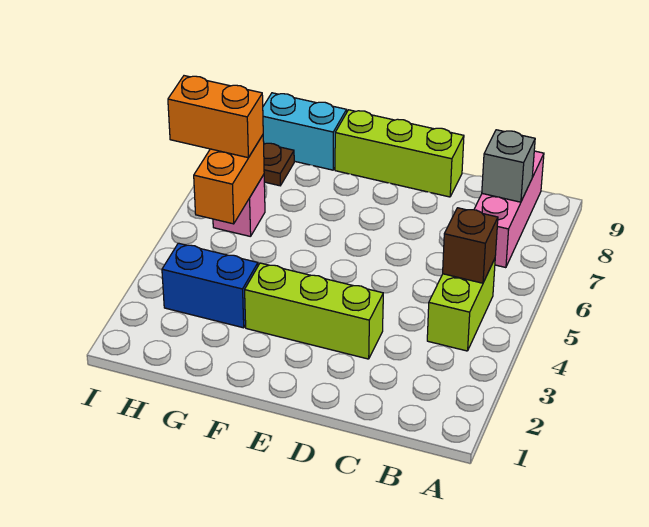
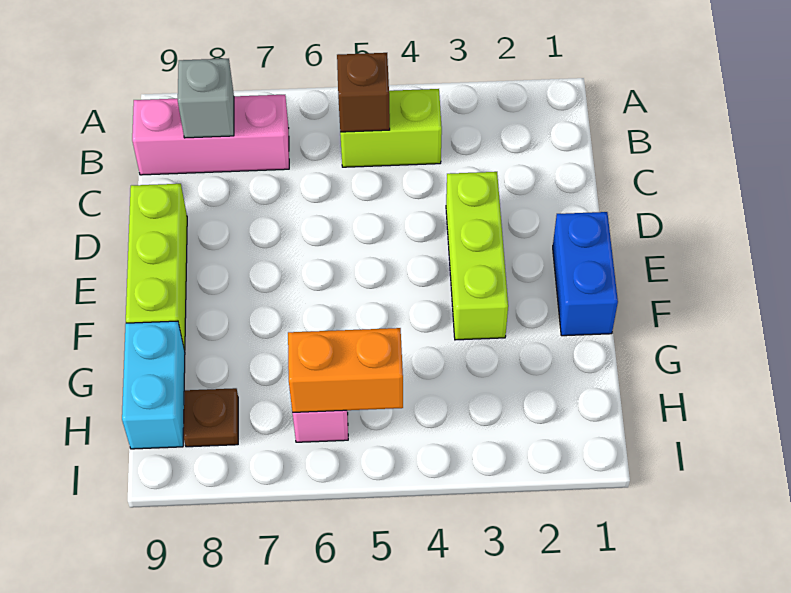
blue 1x2 brick [162,243,258,328] -> blue 1x2 brick moved to [553,212,618,336]
orange 1x2 brick [168,76,263,158] -> none

